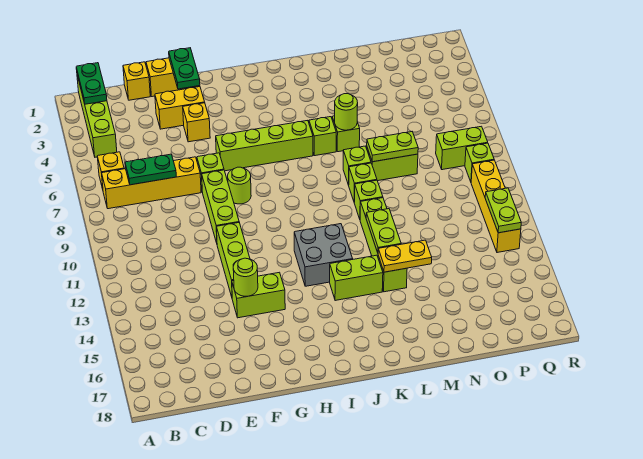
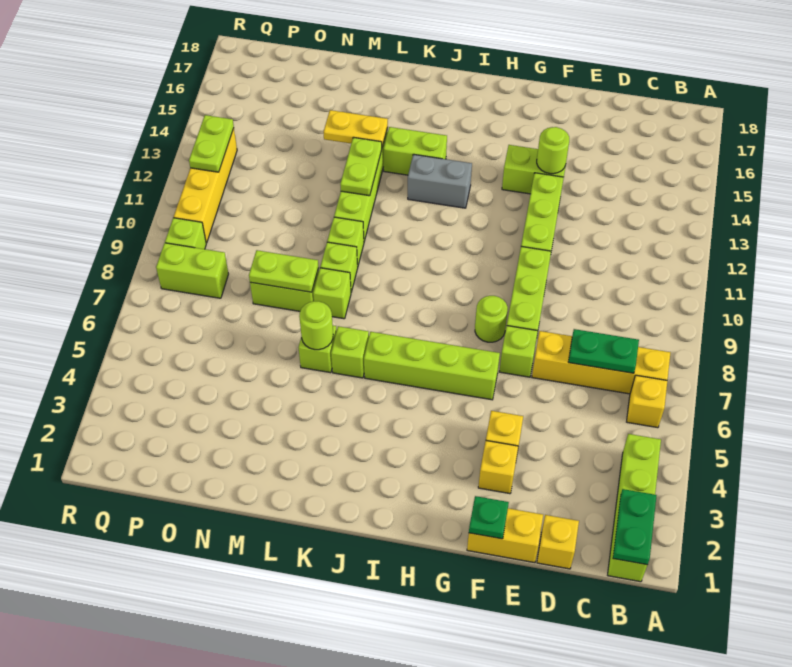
yellow 1x2 brick [155,87,205,129] -> yellow 1x1 brick [478,441,518,494]
green 1x2 plate [169,48,200,89] -> green 1x1 plate [469,496,509,539]
grey 2x2 brick [294,224,353,286] -> grey 1x2 brick [408,154,472,208]

